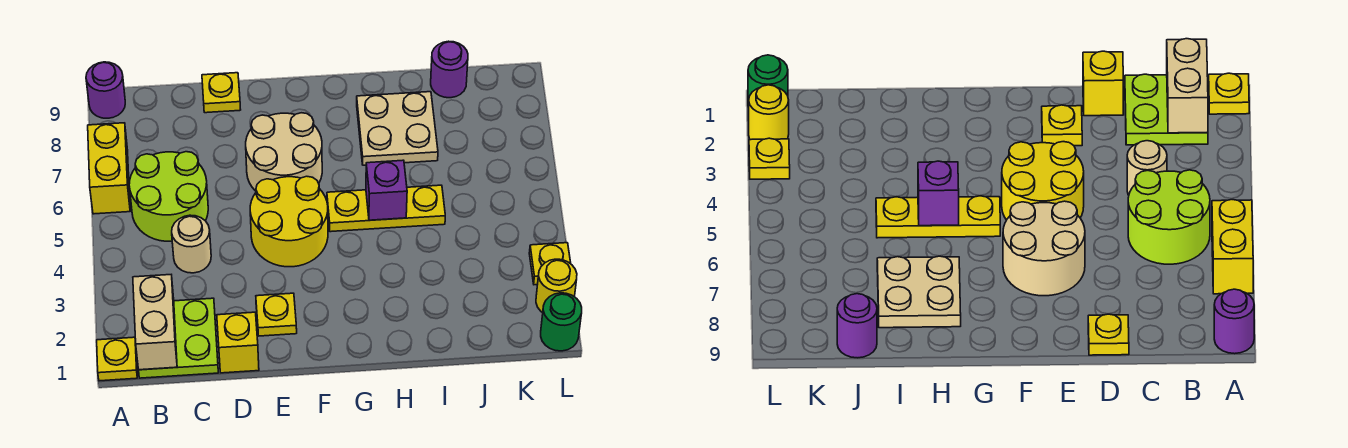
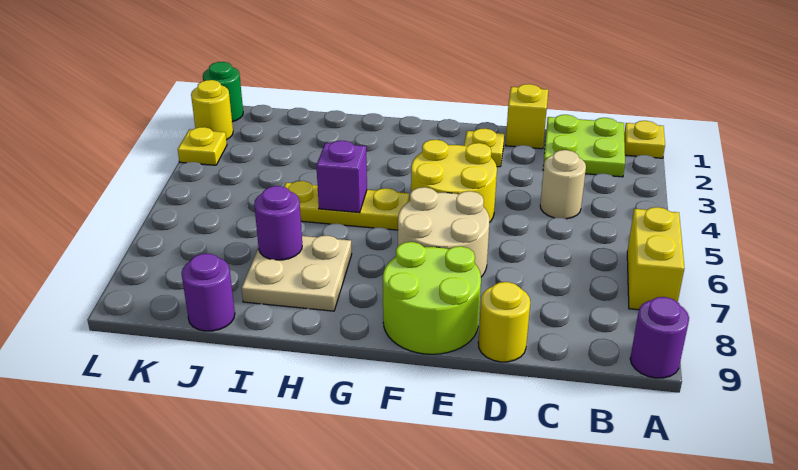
tan 1x2 brick [133,275,177,370] -> none
lime 2x2 round brick [129,152,208,241] -> lime 2x2 round brick moved to [383,242,481,354]
yellow 1x1 plate [202,73,241,113] -> yellow 1x1 round brick [478,282,530,362]
none -> purple 1x1 round brick [254,186,302,260]

